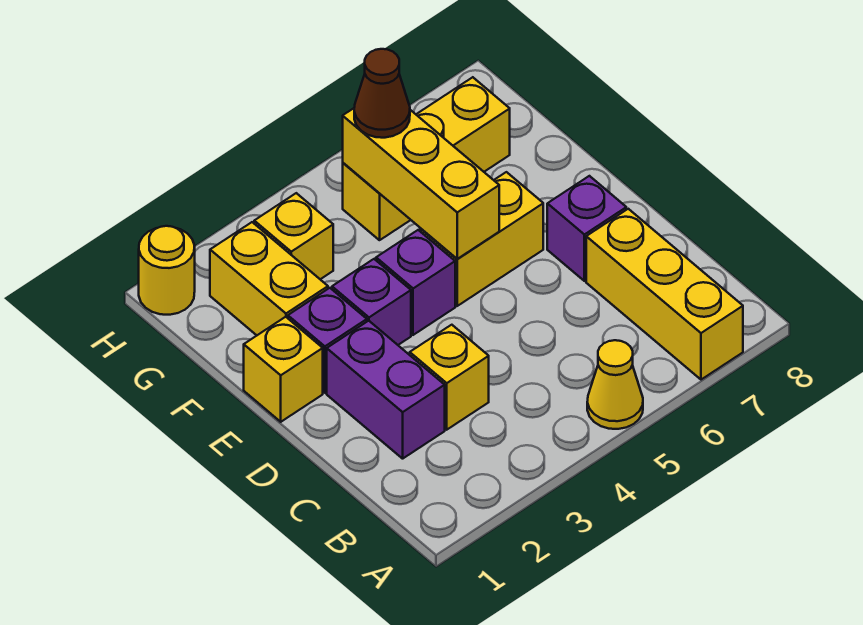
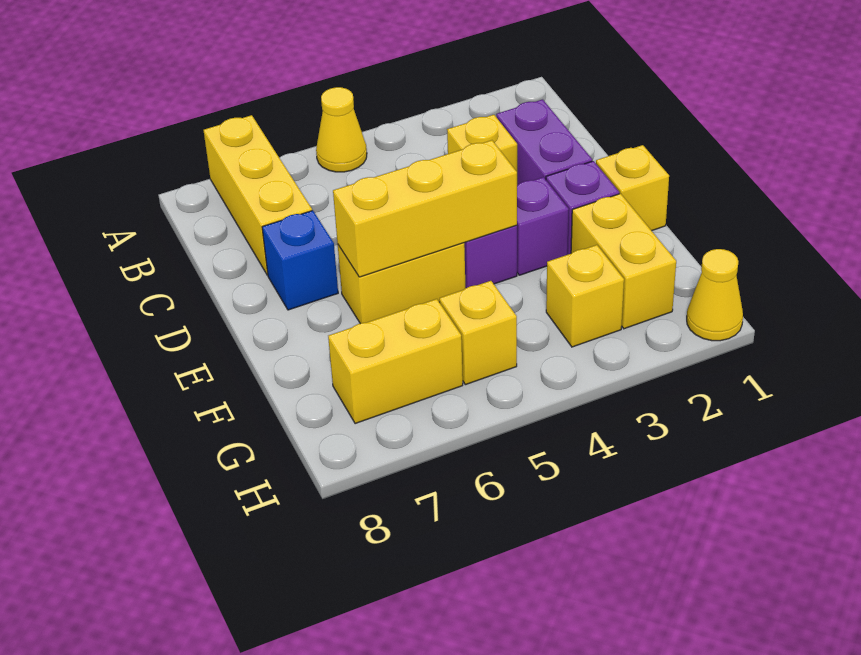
purple 1x1 brick [547,176,626,281] -> blue 1x1 brick [262,211,338,310]
yellow 1x3 brick [343,108,499,259] -> yellow 1x3 brick turned to [333,140,517,277]
brown 1x1 cone [354,49,410,138] -> none
yellow 1x1 round brick [139,226,195,315] -> yellow 1x1 cone [687,249,743,341]

